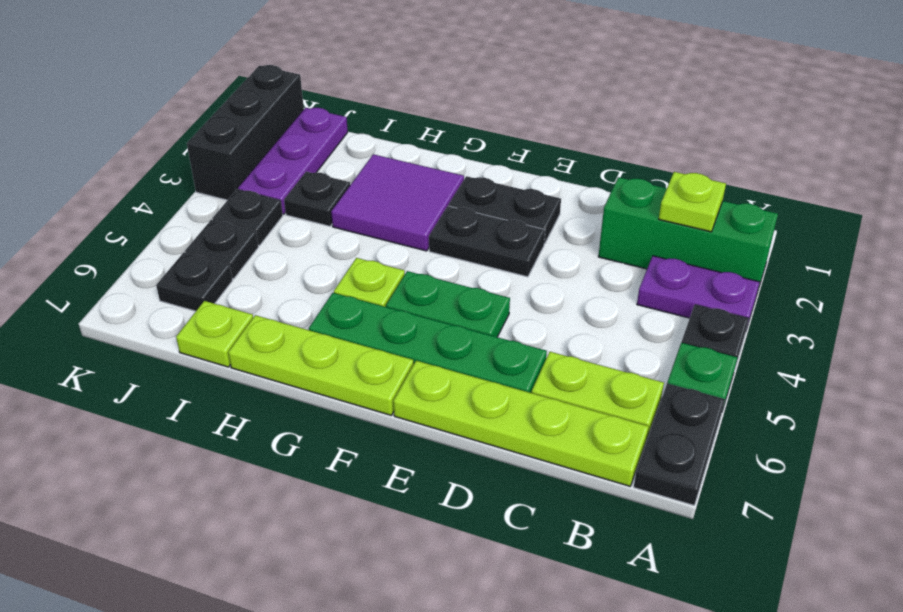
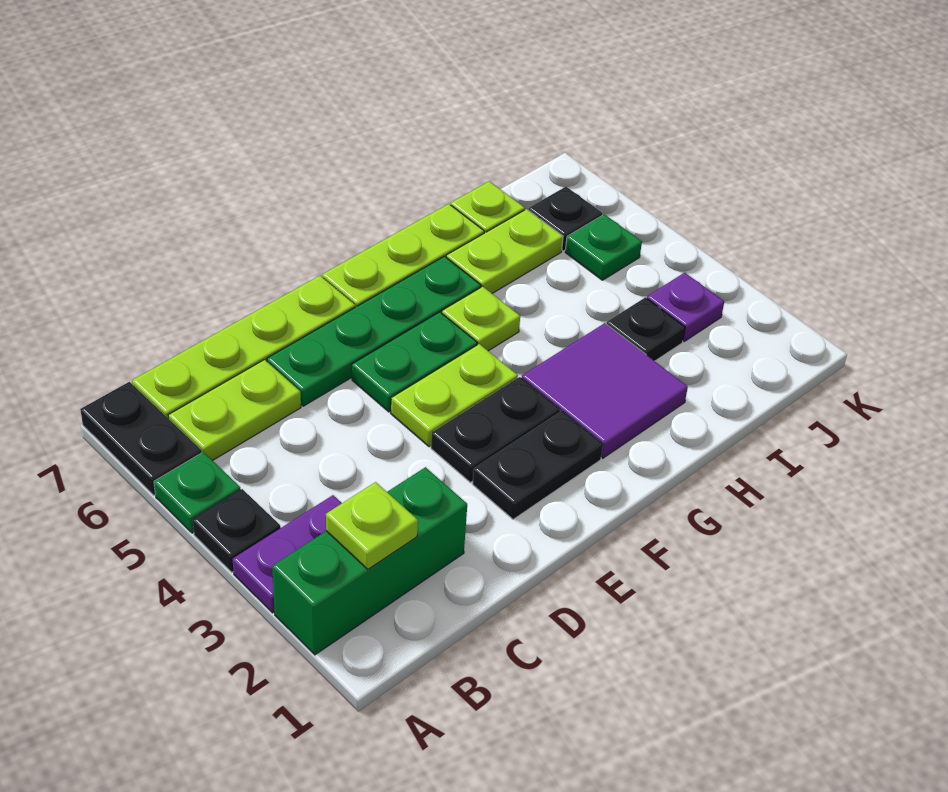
none -> lime 1x2 plate [391,344,518,447]
none -> lime 1x2 plate [446,209,563,293]
purple 1x3 plate [238,108,348,214] -> purple 1x1 plate [647,273,724,341]
black 1x1 plate [212,189,283,246] -> none
black 1x1 plate [185,220,258,279] -> green 1x1 plate [565,214,642,280]
black 1x3 brick [187,65,304,200] -> none

